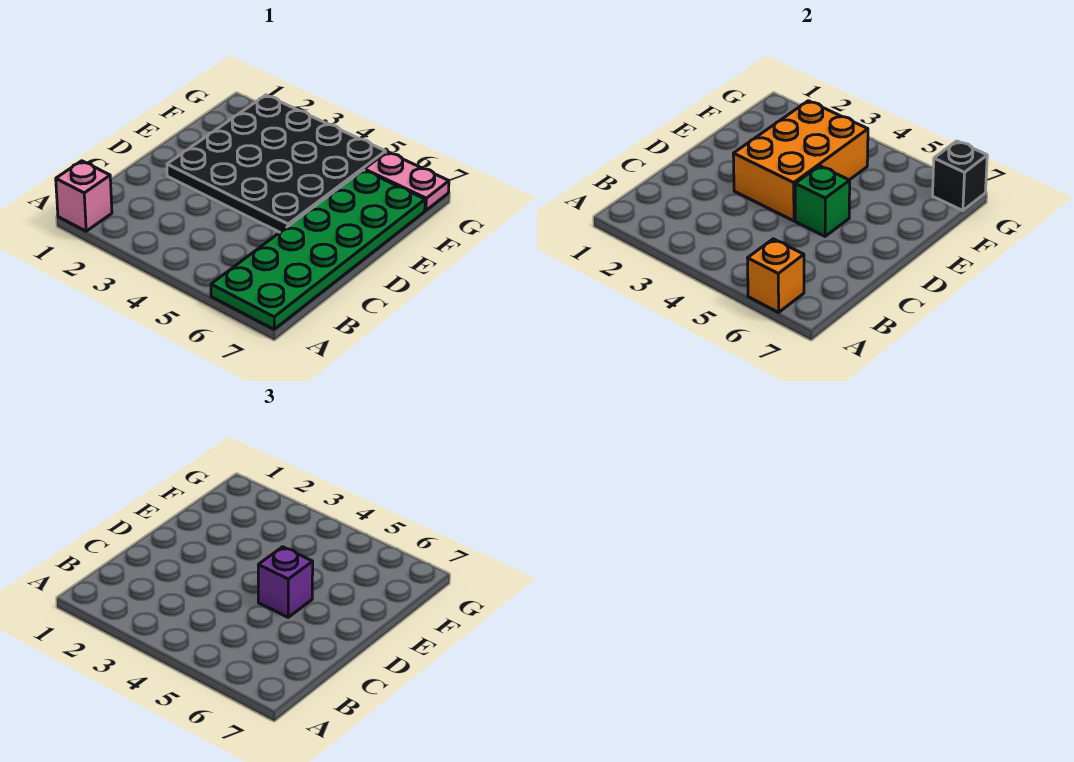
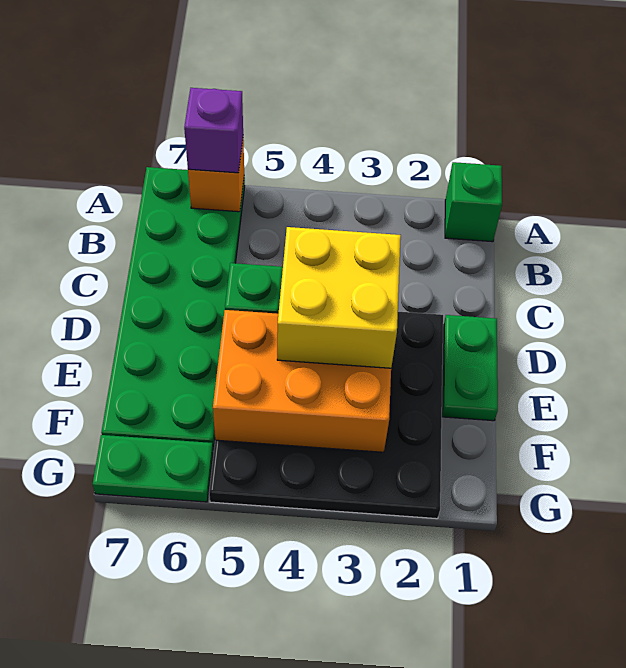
pink 1x1 brick [56,161,112,231] -> green 1x1 brick [445,162,502,242]
none -> green 1x2 plate [442,315,498,421]
orange 2x3 brick [733,101,868,221] -> orange 2x3 brick turned to [213,310,391,452]
none -> yellow 2x2 brick [277,227,401,368]
purple 1x1 brick [258,547,313,617] -> purple 1x1 brick moved to [184,88,243,173]
pink 1x2 plate [364,152,449,211] -> green 1x2 plate [93,435,213,502]
black 1x1 brick [933,141,987,211] -> none

